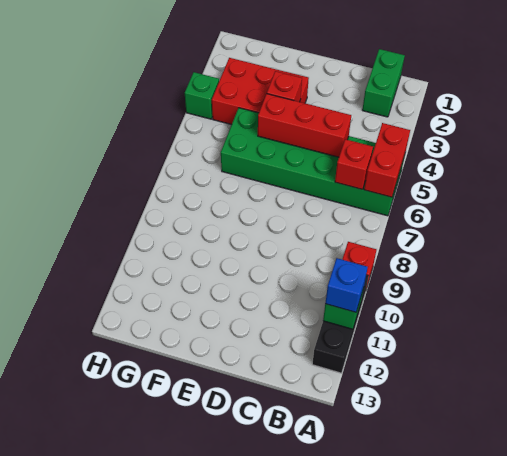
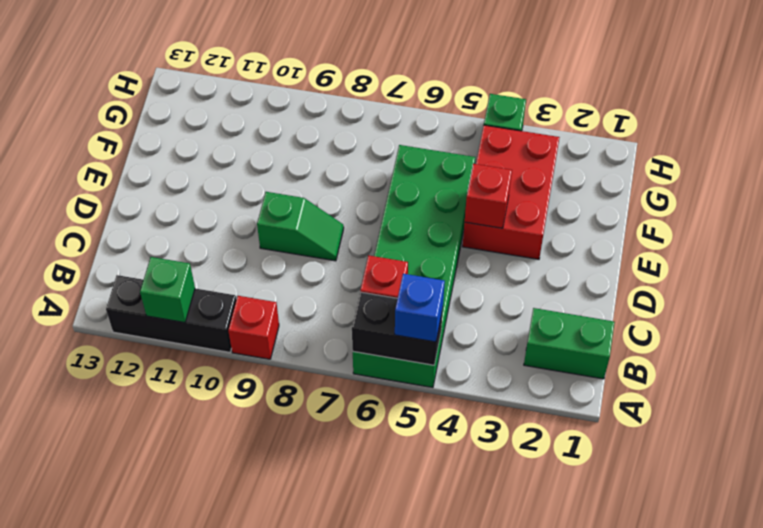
red 1x2 brick [364,123,410,197] -> black 1x2 brick [352,292,443,365]
blue 1x1 brick [325,258,368,312] -> blue 1x1 brick moved to [395,274,445,342]
red 1x3 brick [258,94,351,157] -> none
none -> green 1x2 slope [257,192,344,261]

